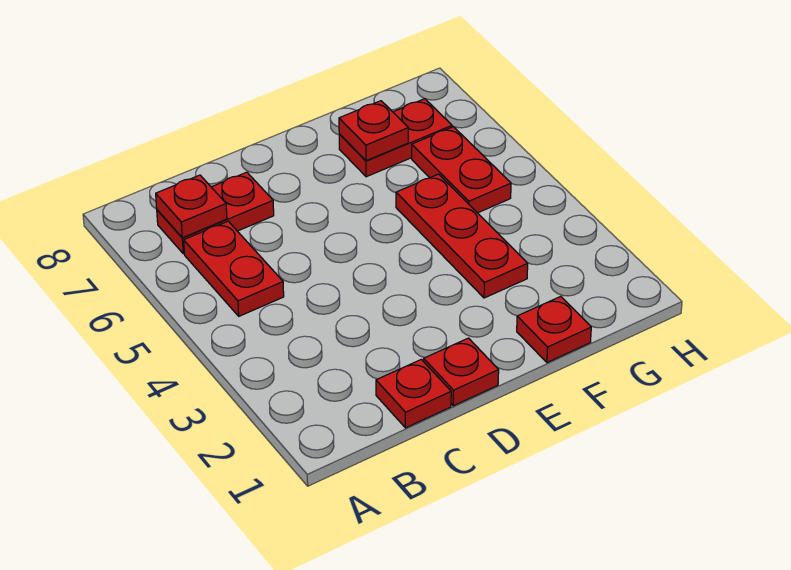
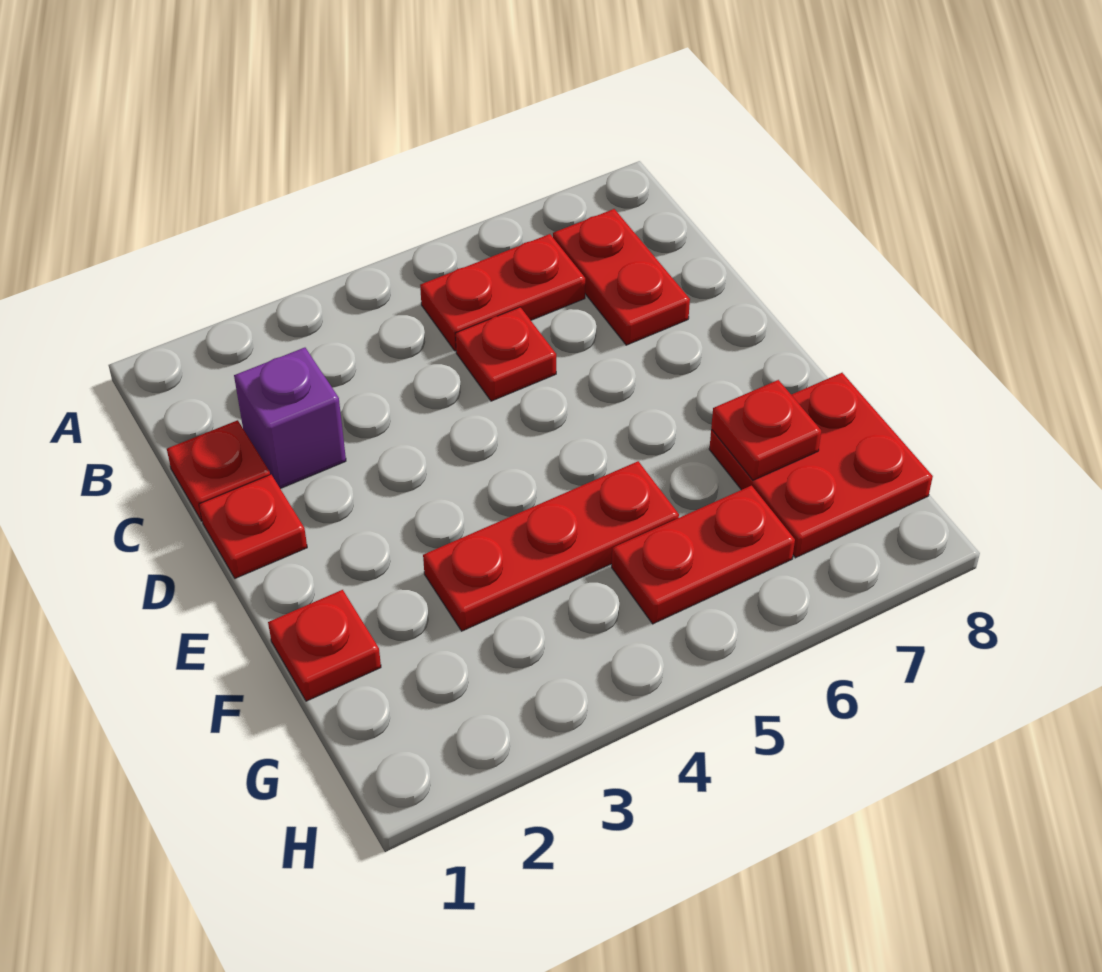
red 1x1 plate [156,175,227,238] -> red 1x1 plate moved to [455,307,556,401]
none -> purple 1x1 brick [234,348,346,489]
red 1x2 plate [339,99,452,177] -> red 2x2 plate [709,373,933,558]

